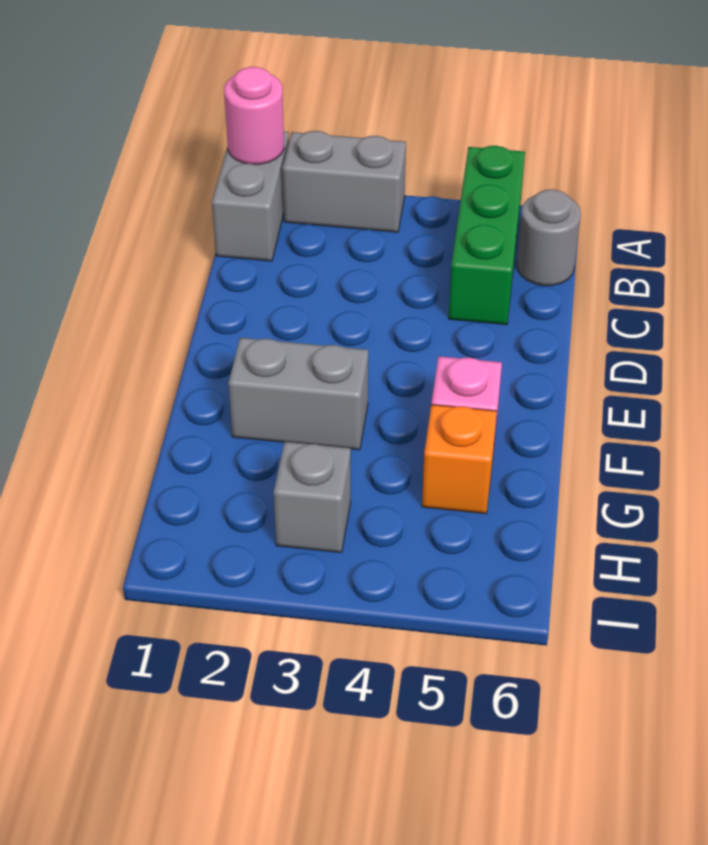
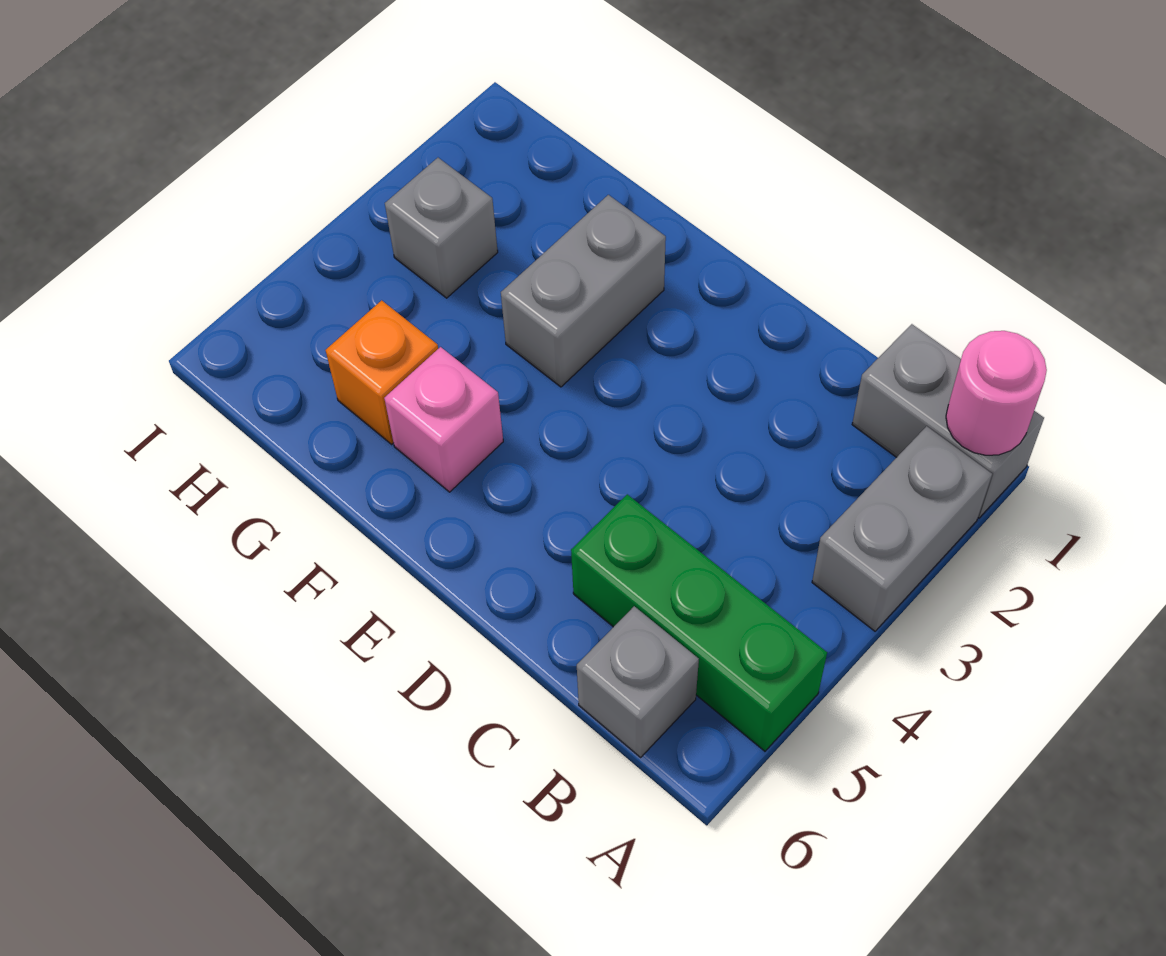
grey 1x1 round brick [517,190,581,286] -> grey 1x1 brick [577,606,699,757]

